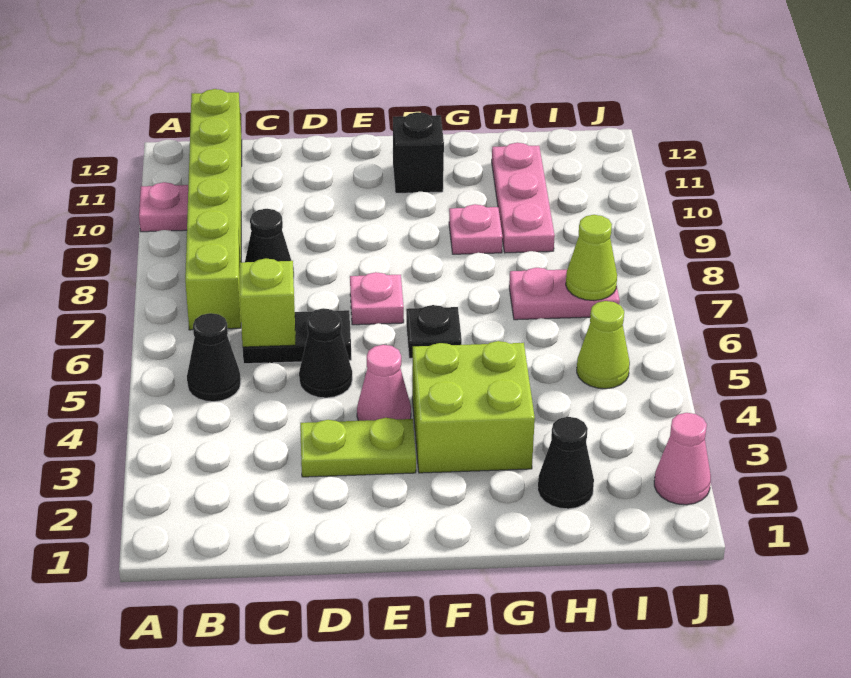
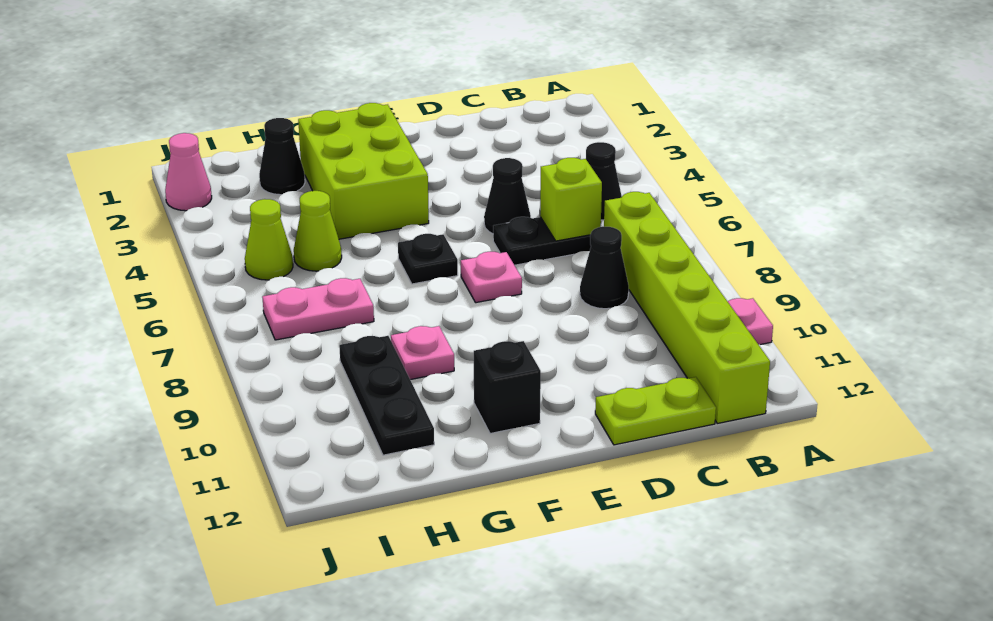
lime 1x2 plate [300,418,416,477] -> lime 1x2 plate moved to [595,377,716,445]
pink 1x1 cone [357,345,411,421] -> none
lime 2x2 brick [412,341,535,473] -> lime 2x3 brick [298,103,429,239]
pink 1x3 plate [492,143,555,253] -> black 1x3 plate [339,336,434,455]
lime 1x1 cone [566,215,617,300] -> lime 1x1 cone moved to [294,191,342,271]

